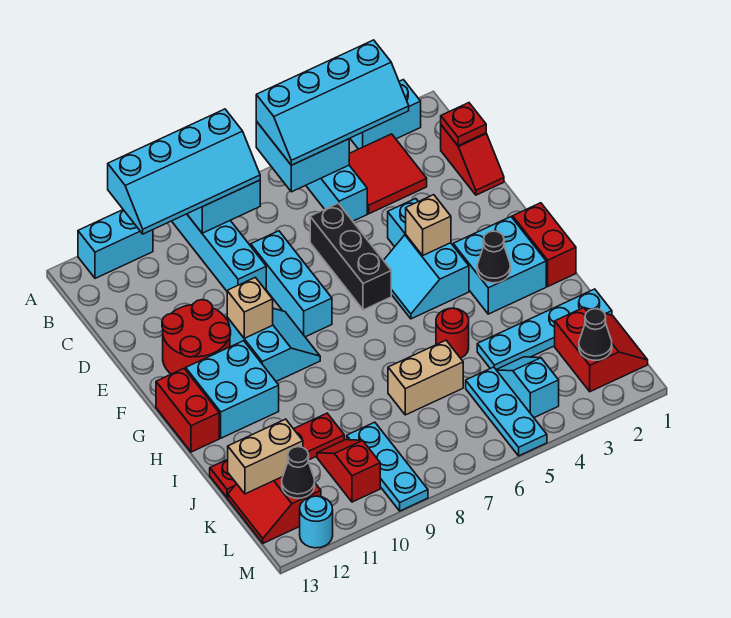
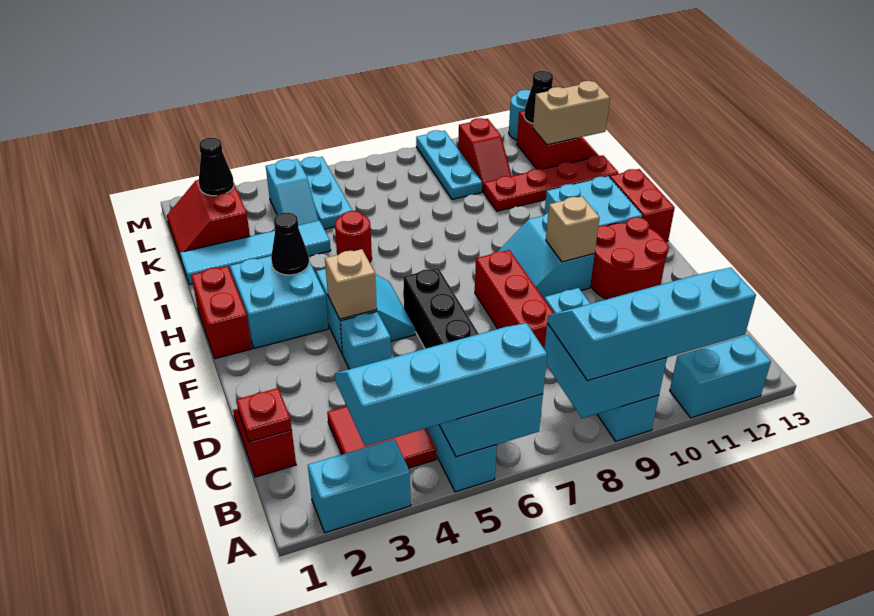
cyan 1x3 brick [251,231,332,337] -> red 1x3 brick [475,250,554,349]
cyan 1x4 plate [477,289,612,369] -> cyan 1x4 tile [180,221,331,285]
tan 1x2 brick [388,340,463,415] -> none

